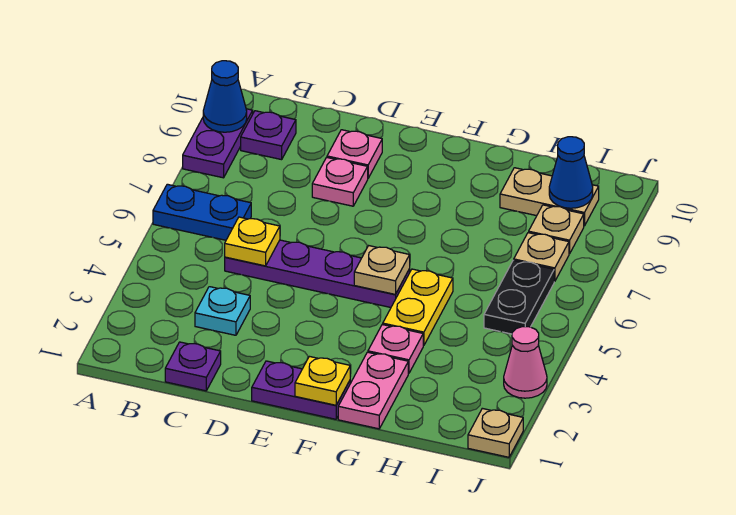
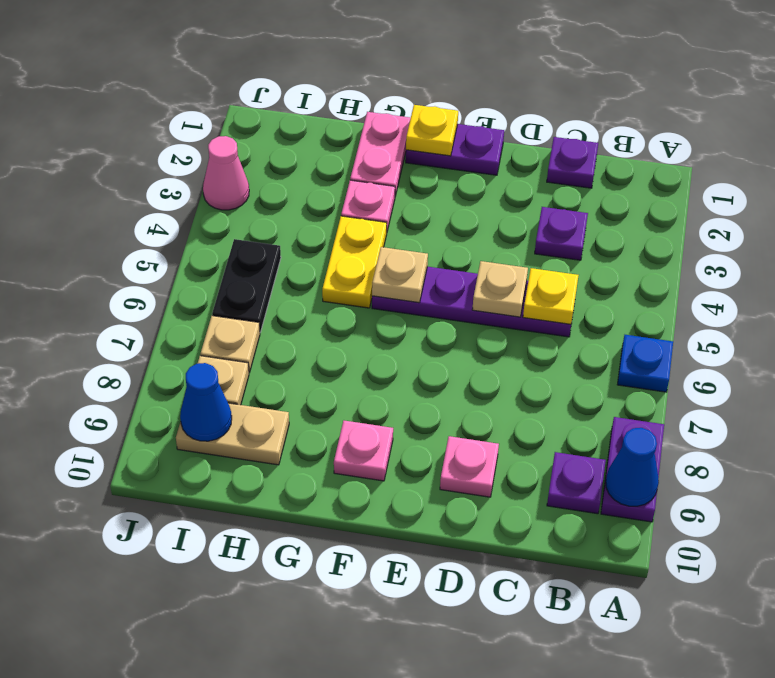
blue 1x2 plate [153,184,251,240] -> blue 1x1 plate [617,335,673,392]
cyan 1x1 plate [195,287,250,335] -> purple 1x1 plate [535,207,588,260]
pink 1x1 plate [312,157,368,206] -> pink 1x1 plate moved to [334,421,393,481]
tan 1x1 plate [468,408,523,457] -> tan 1x1 plate moved to [472,261,528,317]

